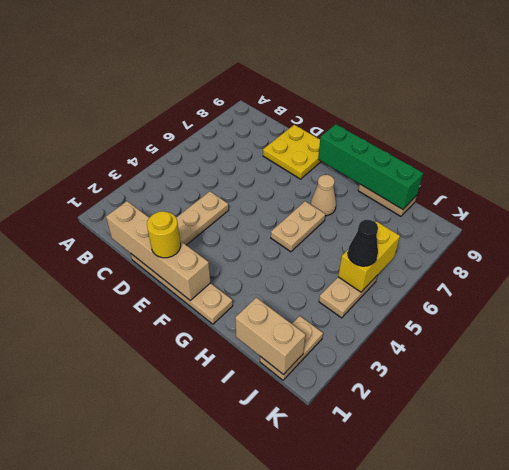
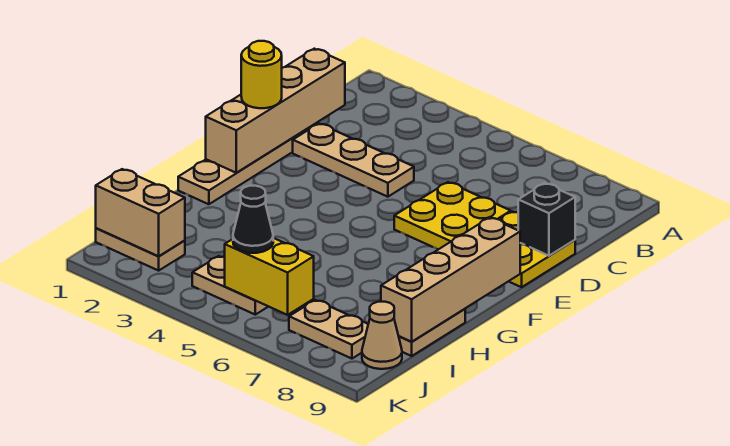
none -> yellow 2x2 plate [394,182,511,249]
none -> black 1x1 brick [518,183,575,256]
green 1x4 brick [318,124,423,210] -> tan 1x4 brick [381,218,520,342]
tan 1x2 plate [271,201,325,252] -> tan 1x2 plate moved to [289,300,368,359]
tan 1x1 cone [311,175,336,216] -> tan 1x1 cone moved to [362,302,402,369]
tan 1x2 brick [235,298,306,375] -> tan 1x2 brick turned to [96,169,185,256]

